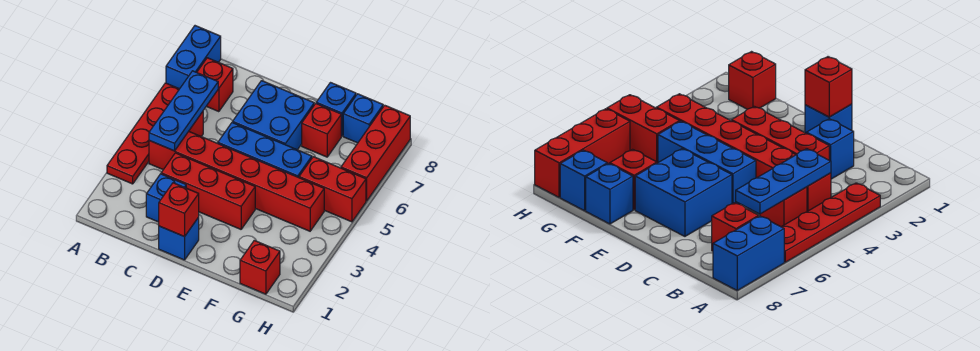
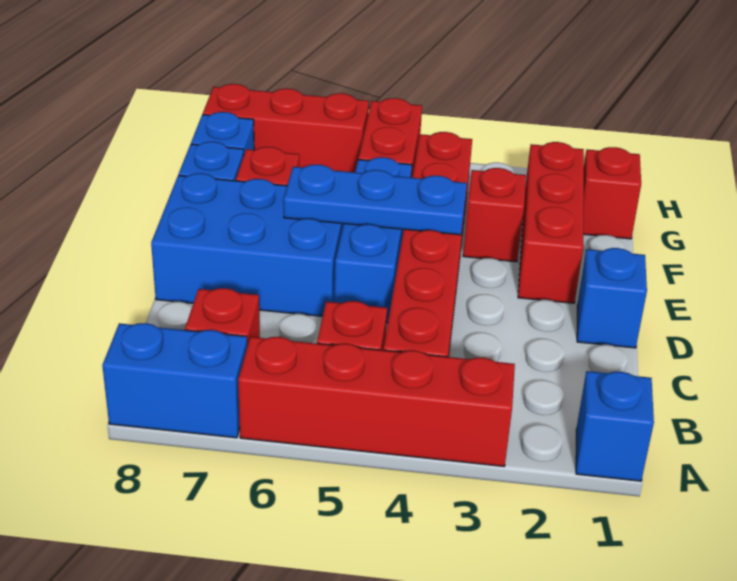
red 1x4 plate [107,83,179,184] -> red 1x4 brick [238,337,515,466]
blue 1x3 plate [149,71,218,151] -> blue 1x3 plate moved to [284,165,467,235]
blue 1x1 brick [146,174,186,222] -> blue 1x1 brick moved to [576,371,654,481]
red 1x3 brick [161,153,255,229] -> red 1x3 brick moved to [518,142,584,303]
red 1x1 brick [159,183,199,237] -> red 1x1 brick moved to [463,168,526,262]
blue 2x2 brick [233,81,314,150] -> blue 2x3 brick [151,173,343,316]

